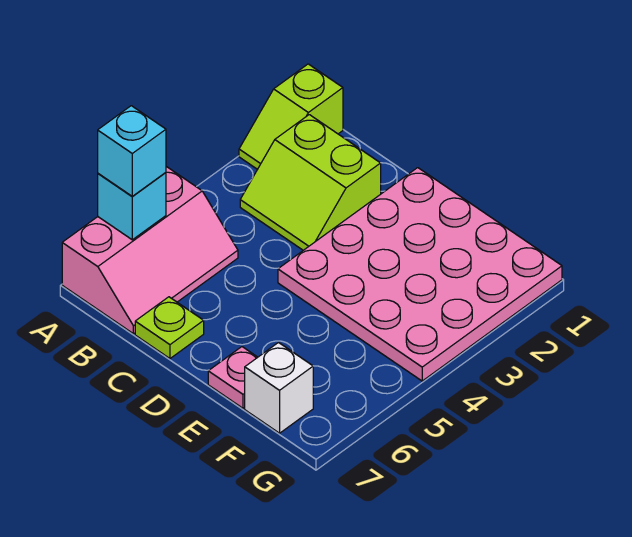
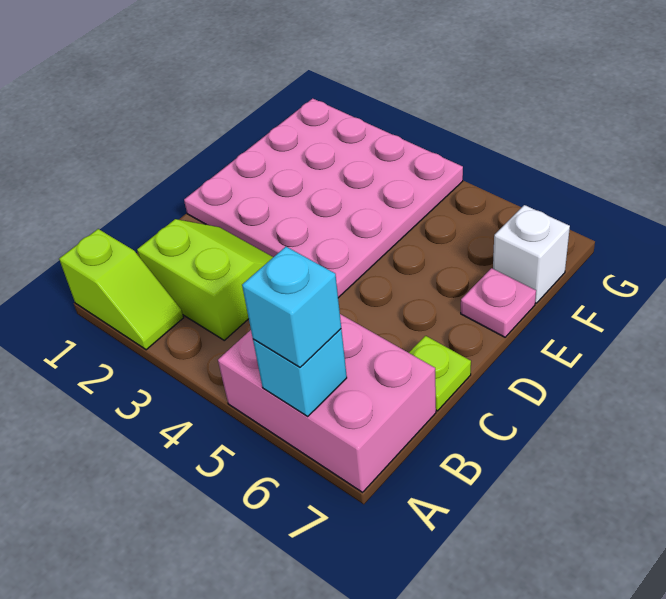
pink 2x3 slope [62,167,238,334] -> pink 2x3 brick [218,314,436,492]
lime 2x2 slope [240,115,381,250] -> lime 2x2 slope turned to [137,219,273,340]

